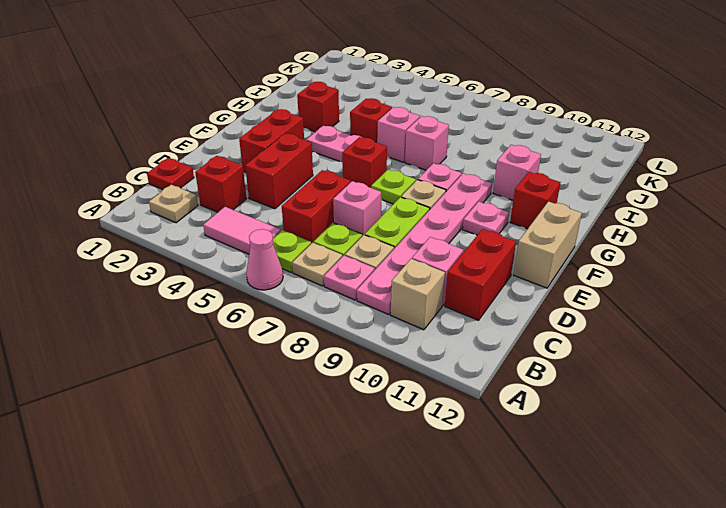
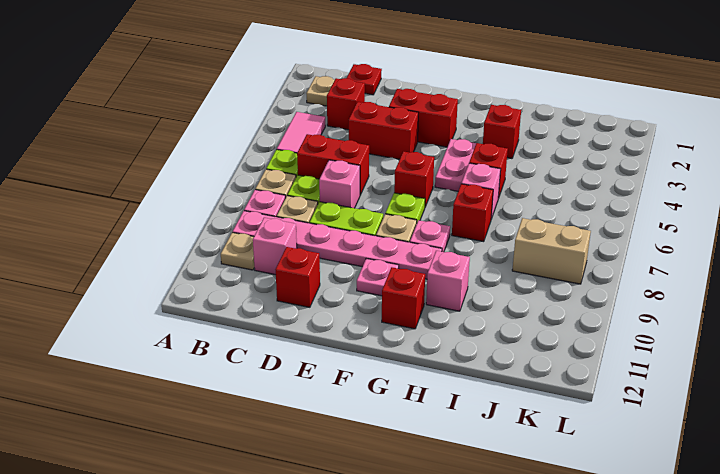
pink 1x1 cone [246,229,283,290] -> none
tan 1x1 brick [391,259,445,330] -> tan 1x1 plate [221,232,254,270]
red 1x2 brick [445,229,516,320] -> red 1x1 brick [275,247,320,307]
tan 1x2 brick [514,202,582,288] -> tan 1x2 brick moved to [512,218,591,284]
pink 1x1 brick [405,116,449,170] -> red 1x1 brick [452,184,493,242]

